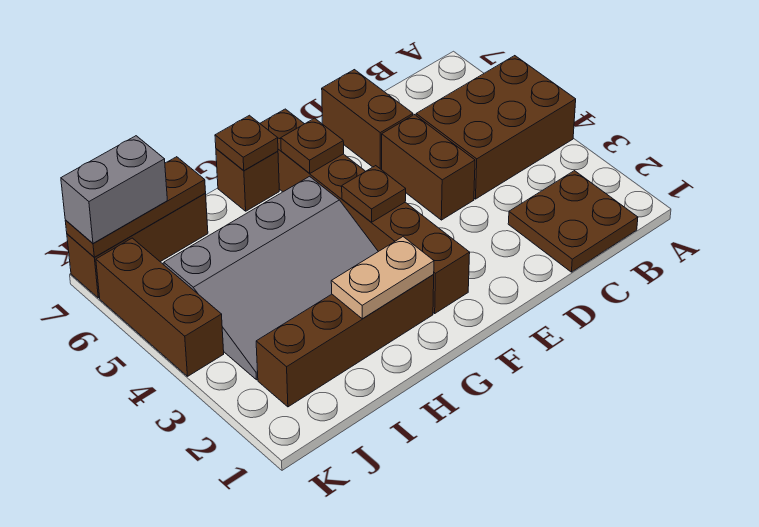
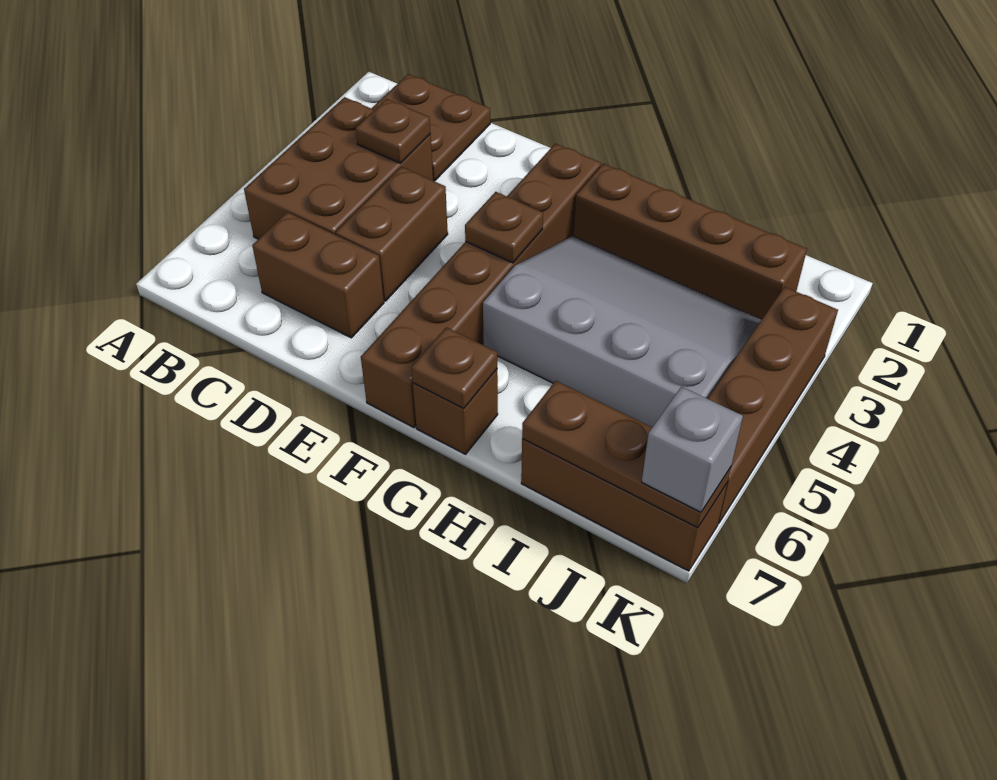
brown 2x3 brick [416,56,576,199] -> brown 2x3 brick turned to [244,97,433,239]
brown 1x2 brick [322,70,413,170] -> brown 1x2 brick turned to [252,212,384,338]
brown 1x1 plate [281,118,344,173] -> brown 1x1 plate moved to [356,99,431,163]
tan 1x2 plate [331,237,434,319] -> none
grey 1x2 brick [61,136,167,244] -> grey 1x1 brick [642,387,743,512]
brown 1x3 brick [96,238,224,376] -> brown 1x4 brick [708,287,838,523]

